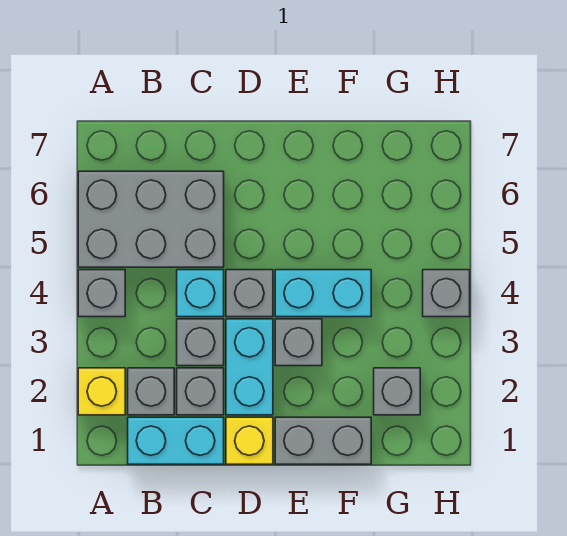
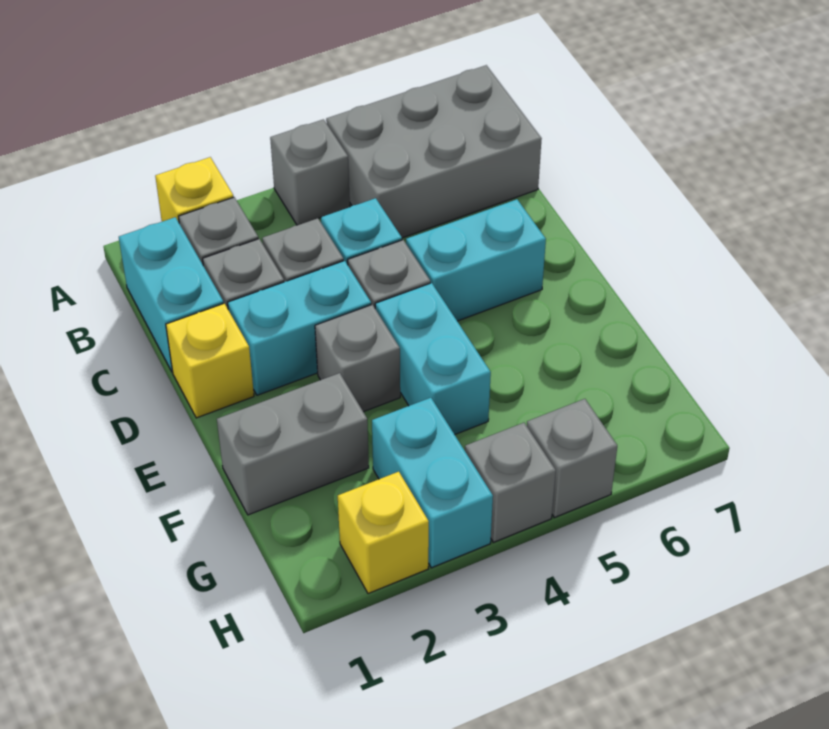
grey 2x3 brick [78,171,224,267] -> grey 2x3 brick turned to [326,65,542,238]
none -> cyan 1x2 brick [406,199,546,321]
grey 1x2 brick [275,417,371,464] -> grey 1x2 brick turned to [217,373,369,515]
grey 1x1 brick [374,368,420,415] -> grey 1x1 brick moved to [527,399,617,518]
none -> cyan 1x2 brick [372,398,493,568]
none -> yellow 1x1 brick [338,472,429,594]

